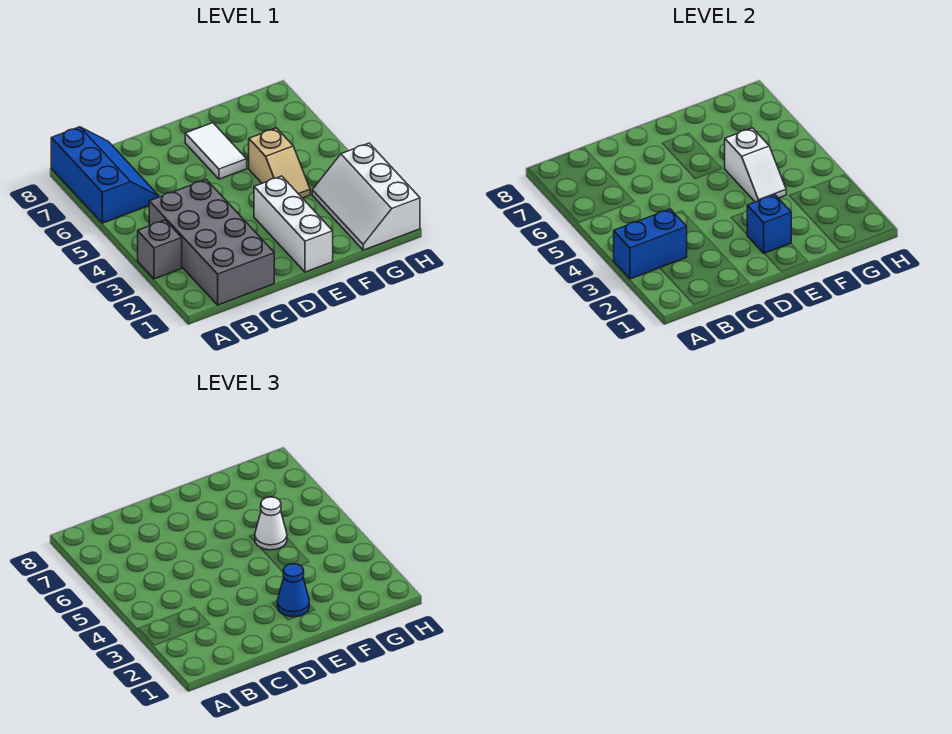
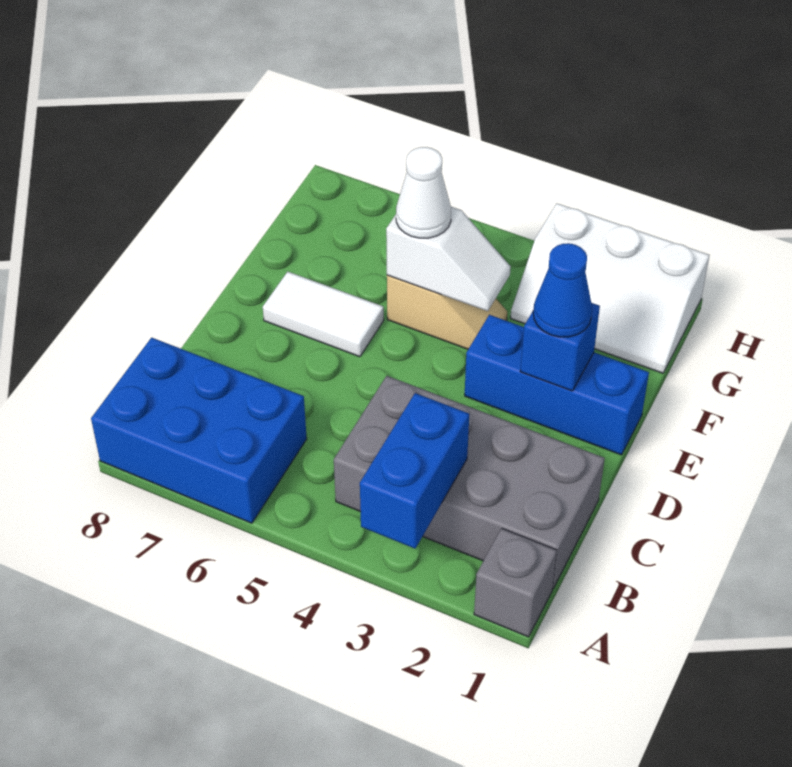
grey 1x1 brick [138,220,182,279] -> grey 1x1 brick moved to [474,528,557,637]
blue 2x3 slope [51,127,159,223] -> blue 2x3 brick [91,338,307,523]
white 1x3 brick [254,176,333,272] -> blue 1x3 brick [465,315,649,455]

